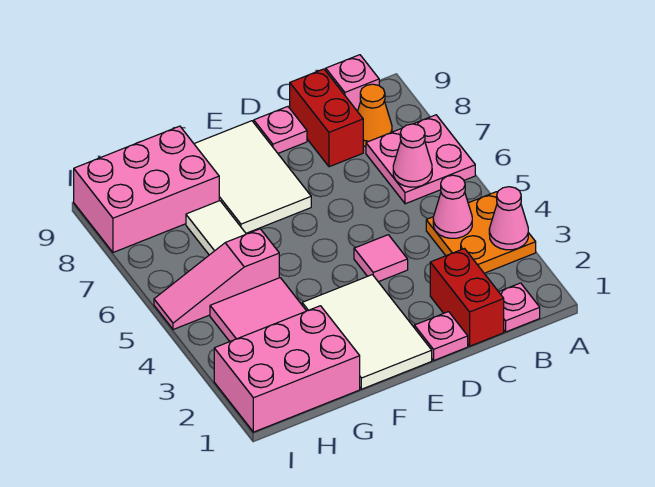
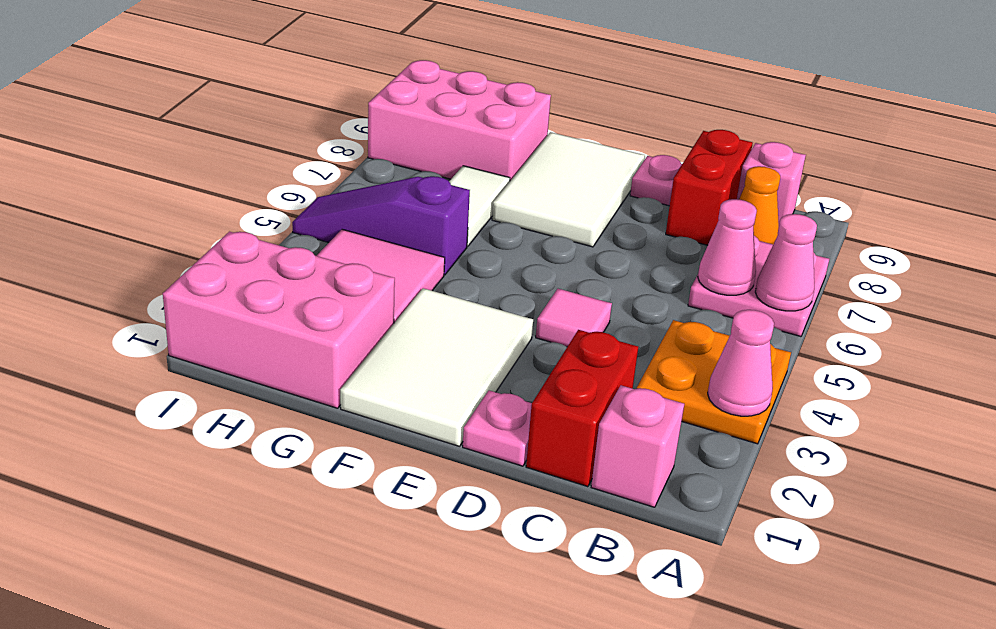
pink 1x1 plate [499,283,540,332] -> pink 1x1 brick [591,385,684,507]
pink 1x1 cone [433,175,472,238] -> pink 1x1 cone moved to [755,214,817,311]
pink 1x3 slope [154,229,279,330] -> purple 1x3 slope [292,176,470,275]

